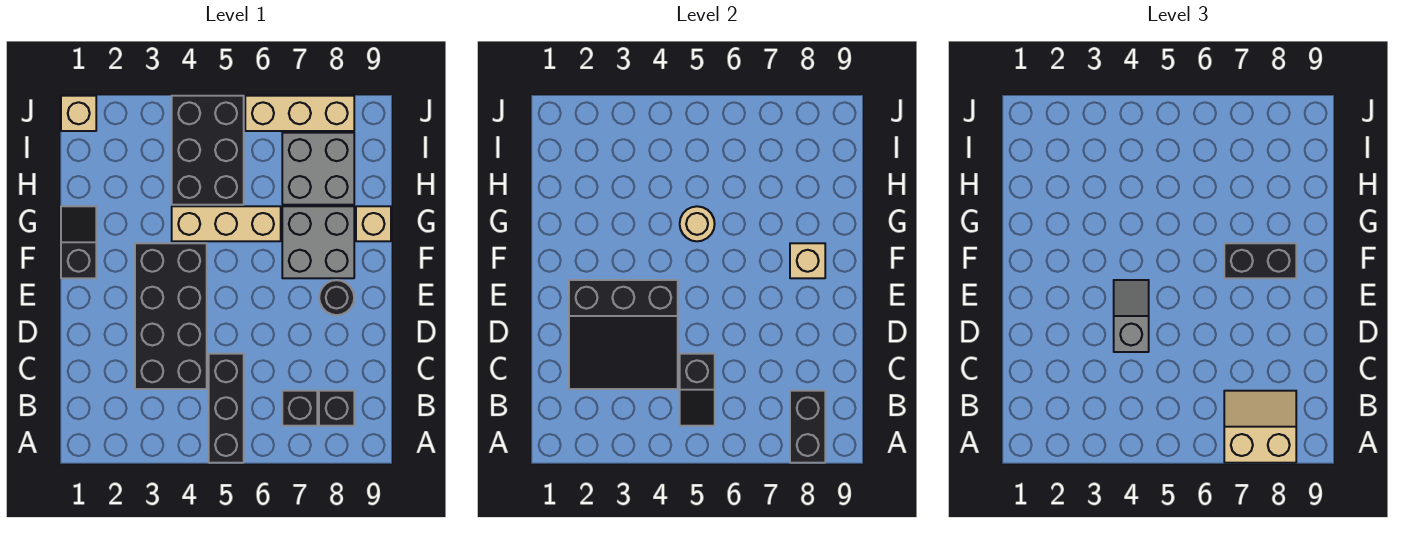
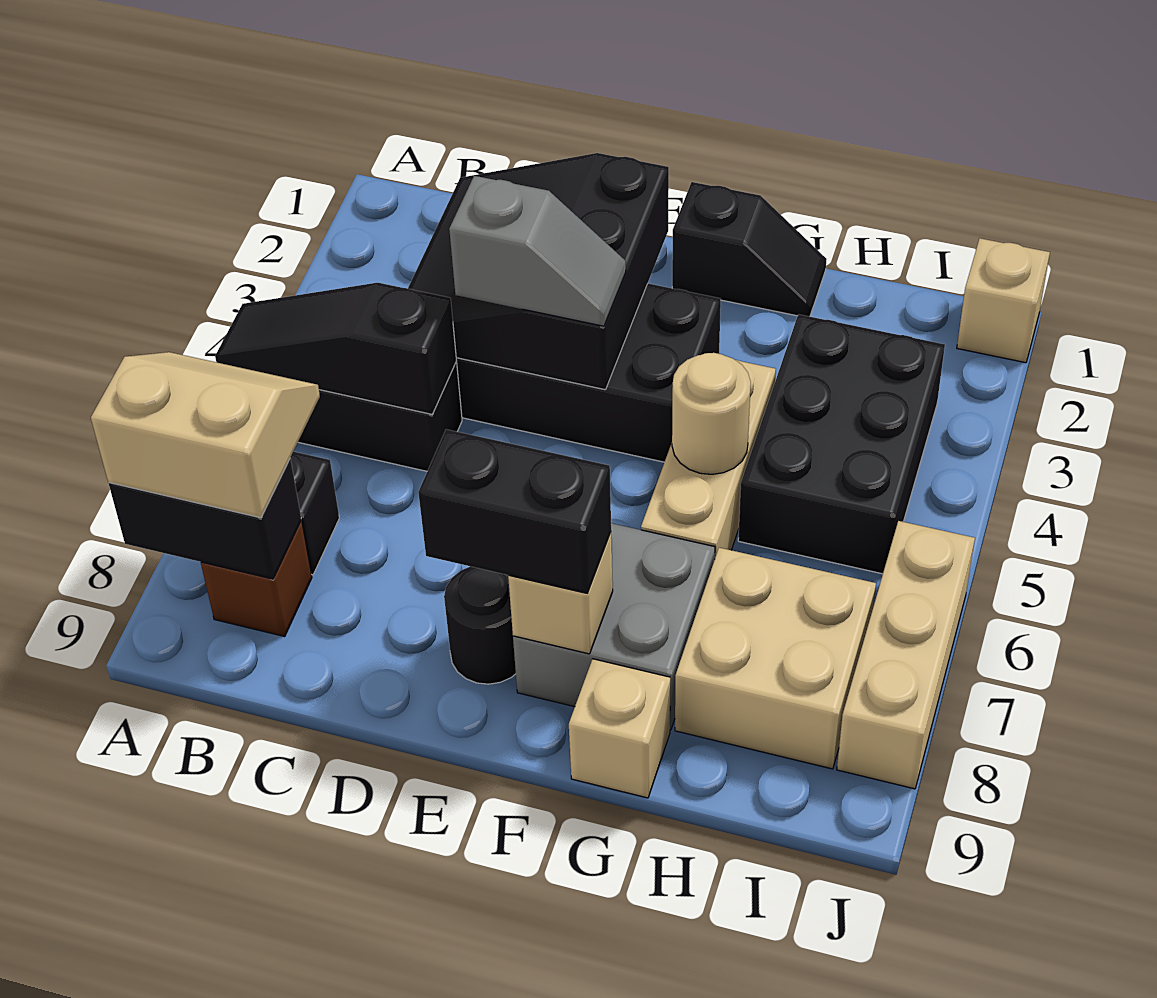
tan 2x2 slope [1224,391,1296,463] -> tan 2x2 slope turned to [91,352,320,518]
black 1x2 slope [680,354,715,426] -> black 1x3 slope [215,283,456,414]
black 1x1 brick [319,391,354,426] -> brown 1x1 brick [201,521,312,636]
black 1x2 brick [1224,243,1296,278] -> black 1x2 brick turned to [418,429,611,593]
black 2x3 brick [172,96,244,205] -> black 2x3 brick turned to [738,314,945,574]
grey 2x2 brick [282,133,354,205] -> tan 2x2 brick [675,548,876,769]

